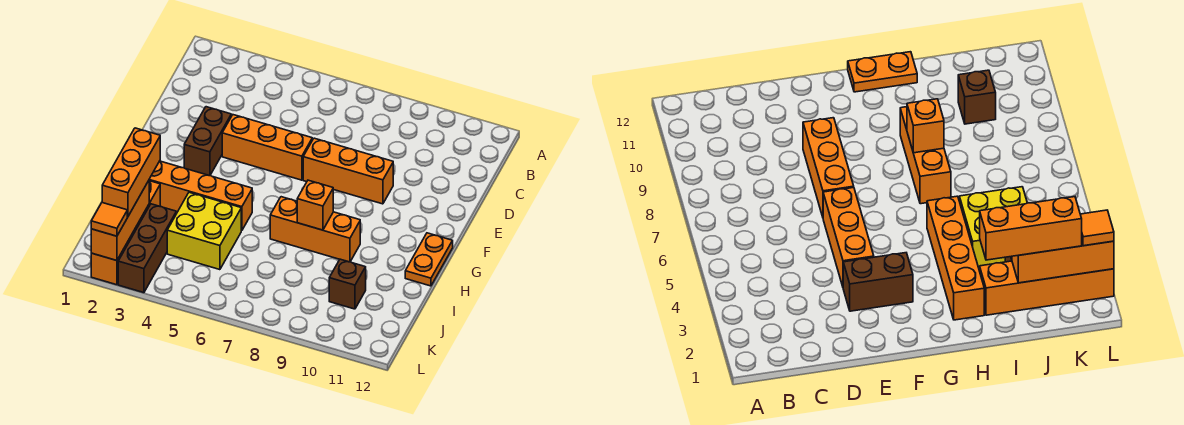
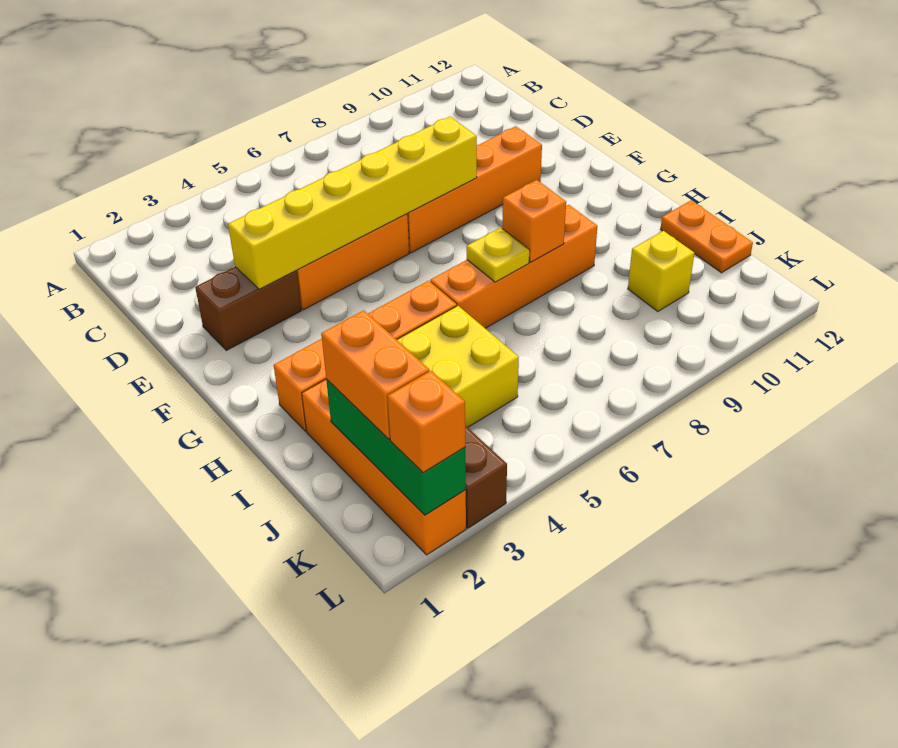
brown 1x2 brick [184,107,231,176] -> brown 1x2 brick turned to [195,267,301,350]
none -> yellow 1x6 brick [228,117,477,289]
orange 1x3 brick [303,138,393,204] -> orange 1x4 brick [407,126,542,253]
orange 1x2 plate [405,233,453,286] -> orange 1x2 plate moved to [660,200,753,273]
orange 1x3 brick [270,197,360,262] -> orange 1x4 brick [430,205,597,328]
none -> yellow 1x1 plate [467,228,530,282]
orange 1x3 brick [102,128,160,217] -> orange 1x2 brick [321,310,429,439]
orange 1x3 brick [91,181,149,261] -> green 1x3 brick [326,379,466,515]
brown 1x1 brick [329,259,366,309] -> yellow 1x1 brick [628,231,694,311]
orange 1x1 tile [91,203,127,236] -> orange 1x1 brick [388,371,465,473]

